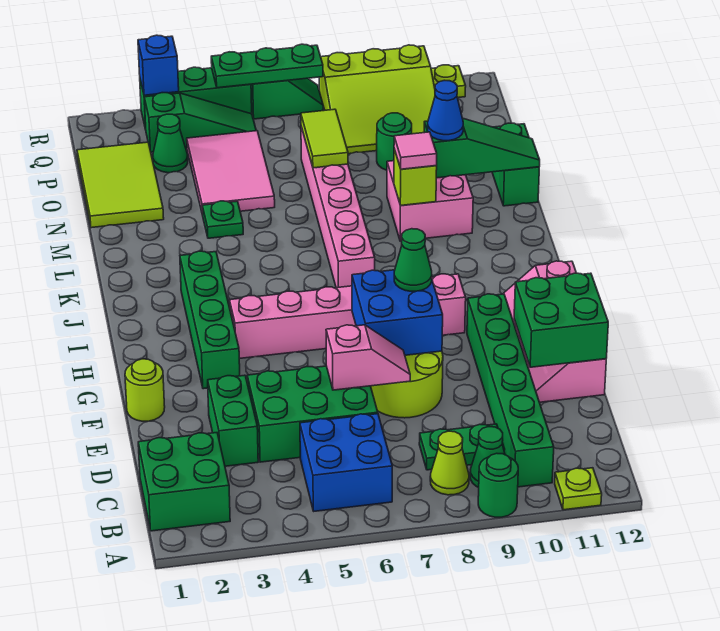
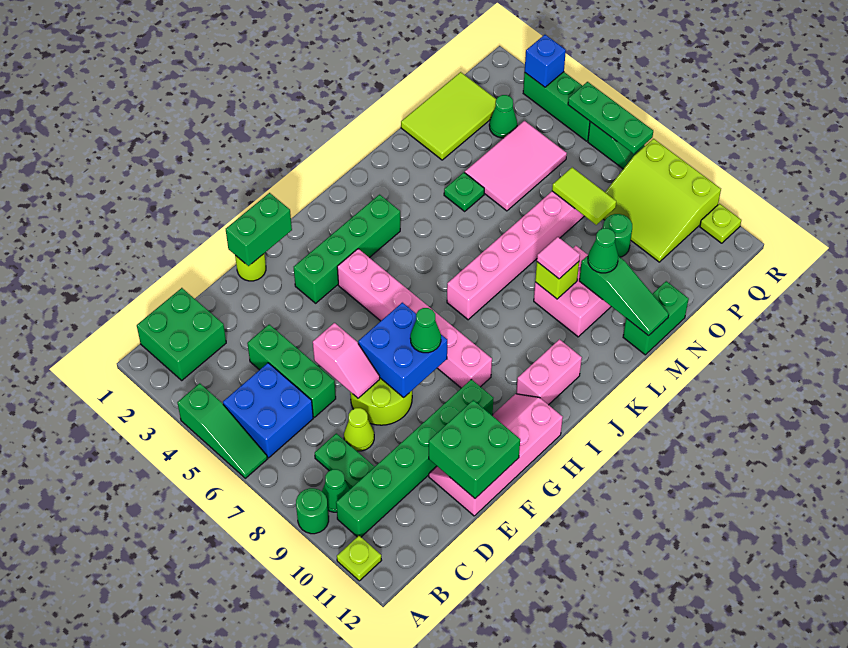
lime 1x1 cone [430,431,469,495] -> lime 1x1 cone moved to [344,408,374,451]
green 1x2 brick [208,375,258,466] -> green 1x2 brick moved to [226,193,292,266]
green 2x3 brick [247,366,378,462] -> green 1x3 brick [247,325,336,417]
none -> pink 1x2 brick [516,339,582,405]
blue 1x1 cone [428,80,463,141] -> green 1x1 cone [588,228,618,273]
lime 1x2 tile [301,109,348,168] -> lime 1x2 tile turned to [552,167,616,225]
green 1x3 slope [144,93,256,152] -> green 1x3 slope moved to [177,383,267,478]

